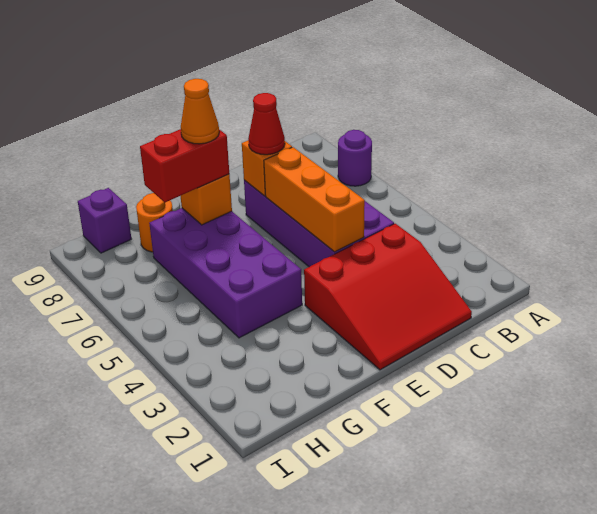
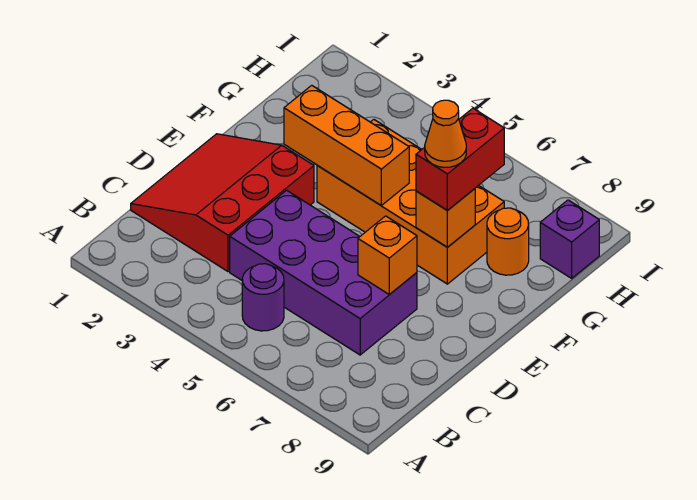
purple 1x1 round brick [338,130,372,186] -> purple 1x1 round brick moved to [242,264,284,331]
orange 1x3 brick [264,147,365,252] -> orange 1x3 brick moved to [284,85,409,205]
red 1x1 cone [248,93,285,155] -> none
purple 2x4 brick [149,208,302,338] -> orange 2x4 brick [317,120,504,284]

